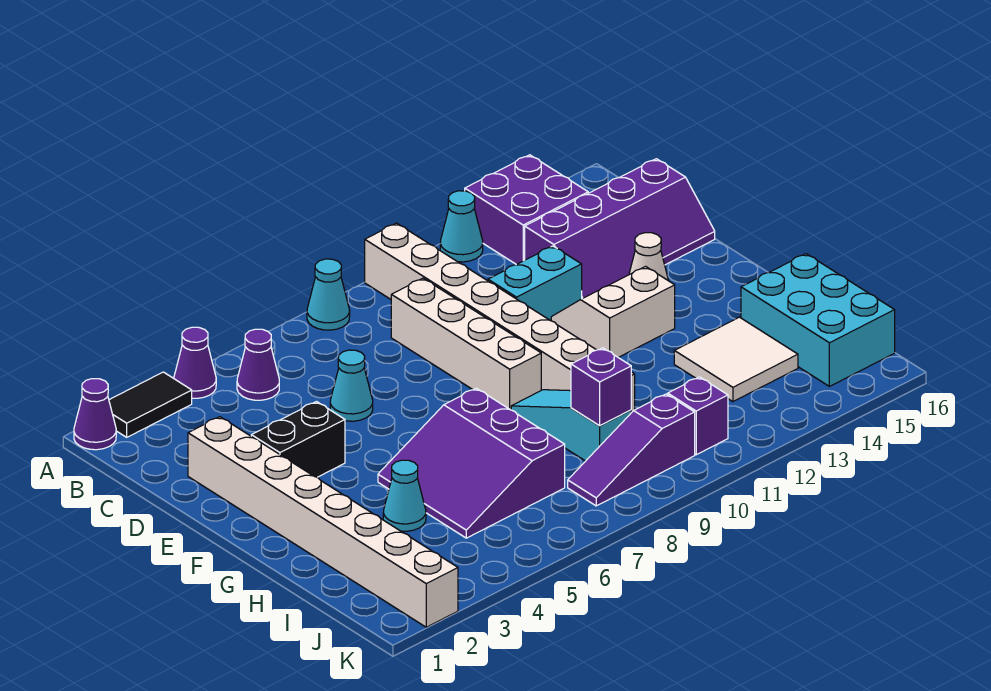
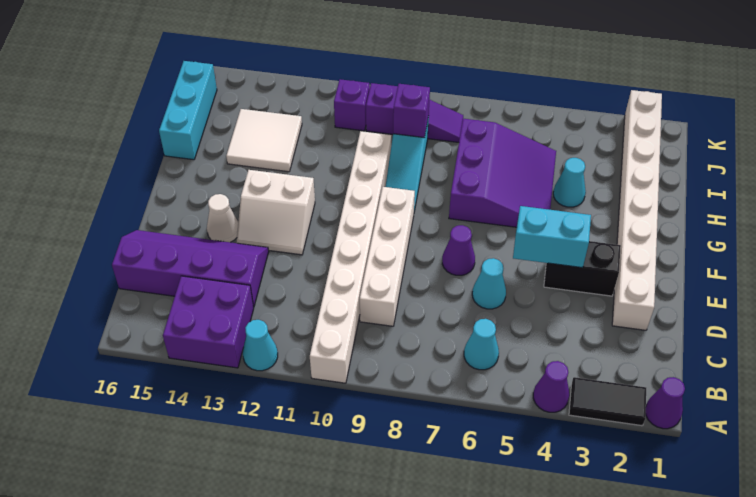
cyan 1x1 cone [307,259,350,330] -> cyan 1x1 cone moved to [464,319,499,370]
purple 1x1 cone [237,329,279,400] -> purple 1x1 cone moved to [442,225,475,275]
cyan 1x2 brick [488,246,582,321] -> cyan 1x2 brick moved to [513,206,591,268]
cyan 2x3 brick [741,254,895,386] -> cyan 1x3 brick [159,61,217,160]

